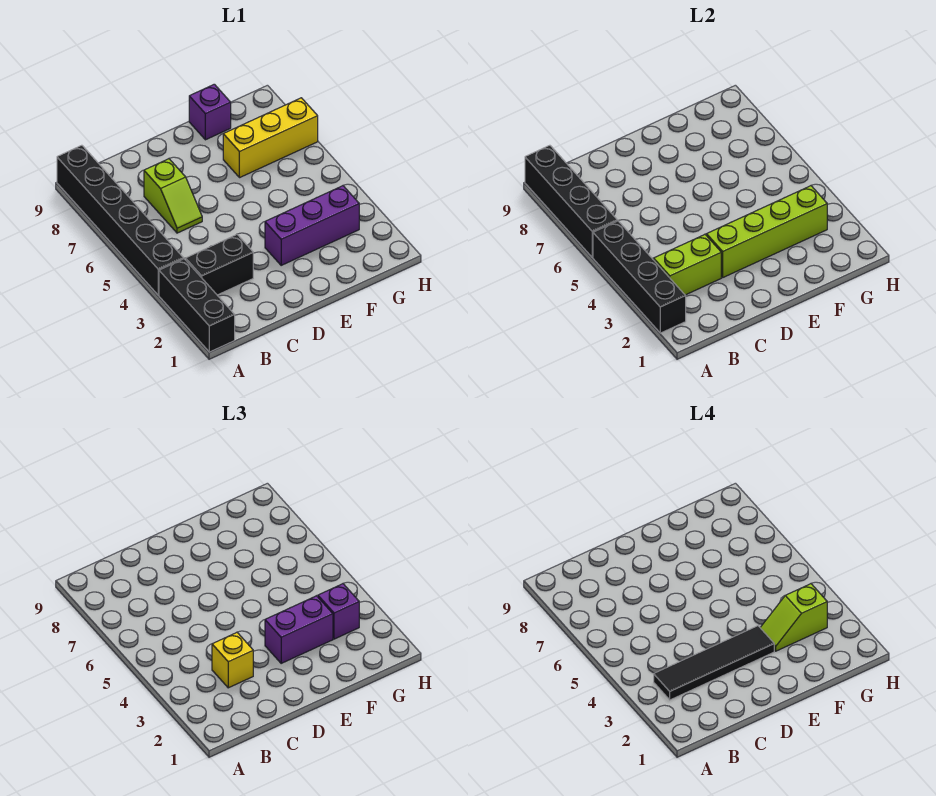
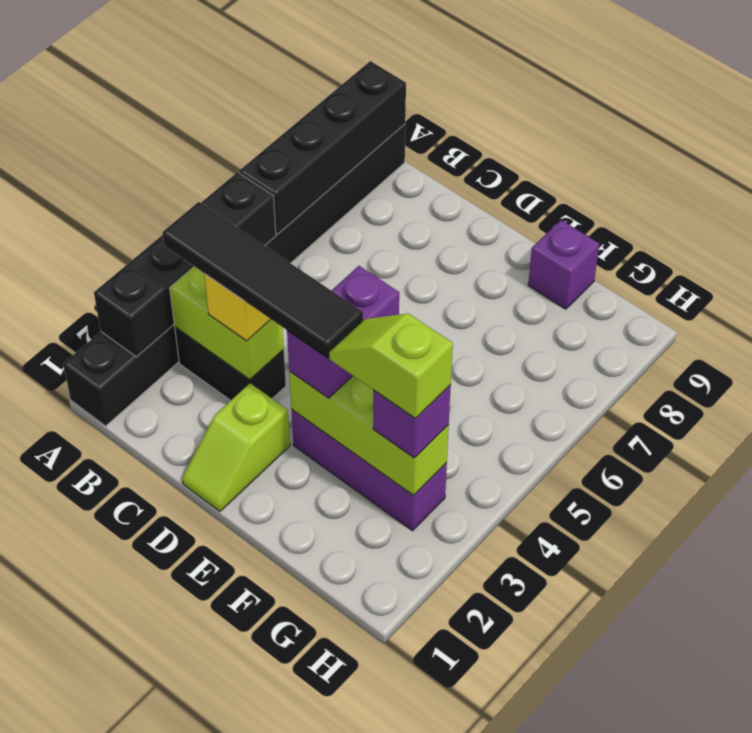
lime 1x2 slope [144,159,202,233] -> lime 1x2 slope moved to [182,383,290,511]
lime 1x4 brick [706,186,827,277] -> lime 1x3 brick [289,371,449,495]
purple 1x2 brick [265,596,333,663] -> purple 1x2 brick turned to [287,266,399,398]
yellow 1x3 brick [223,98,318,178] -> none

